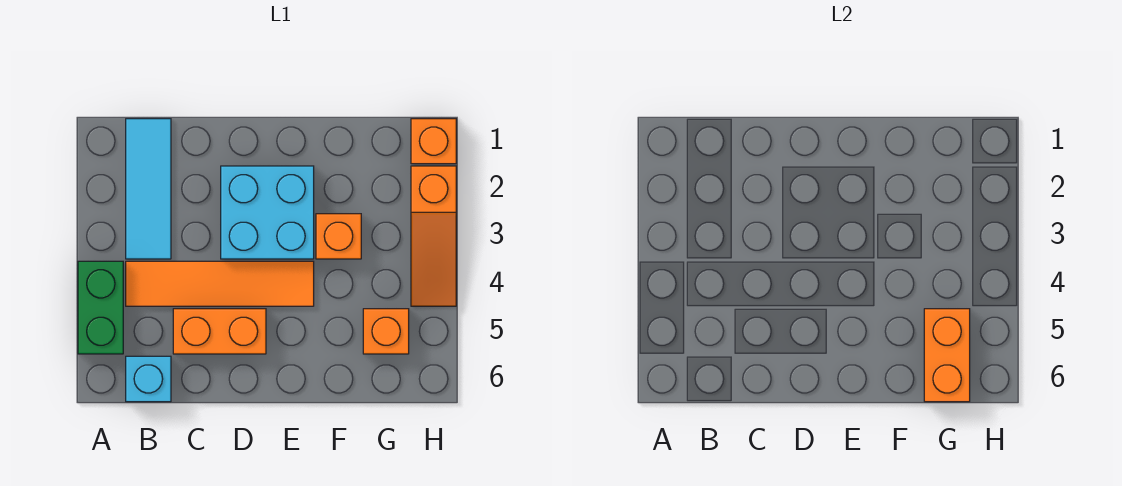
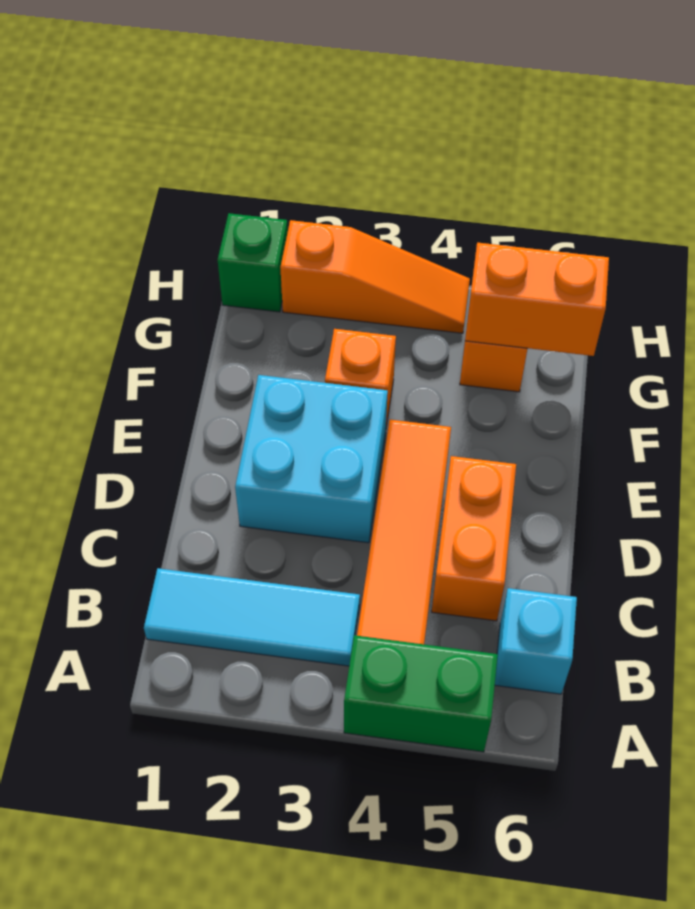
orange 1x1 brick [411,119,456,164] -> green 1x1 brick [218,213,288,312]

